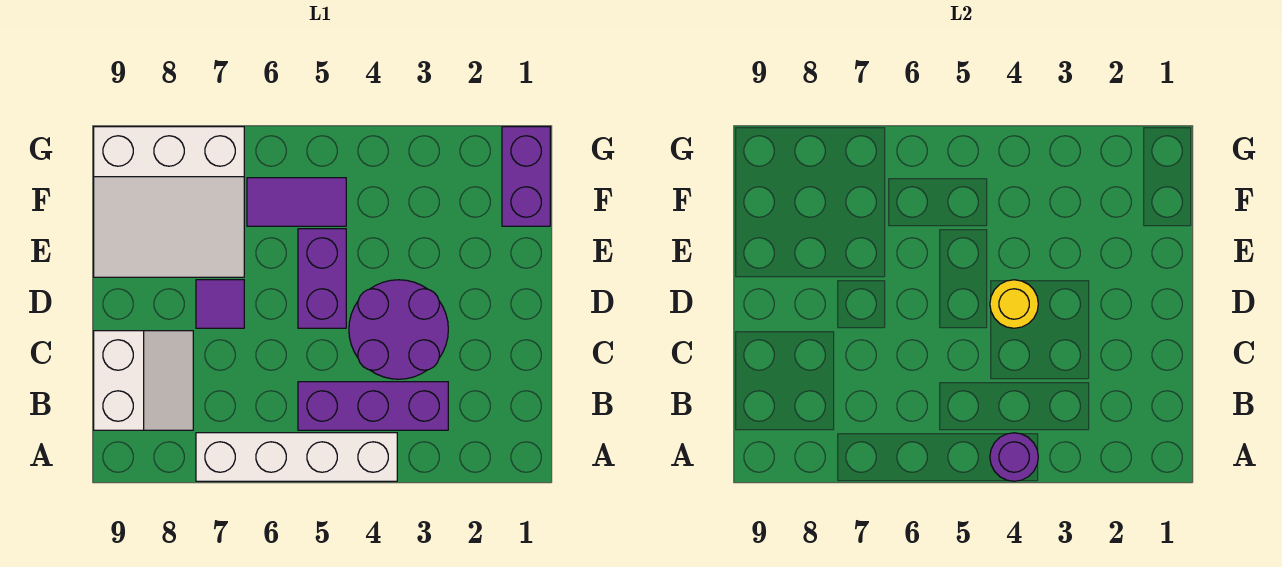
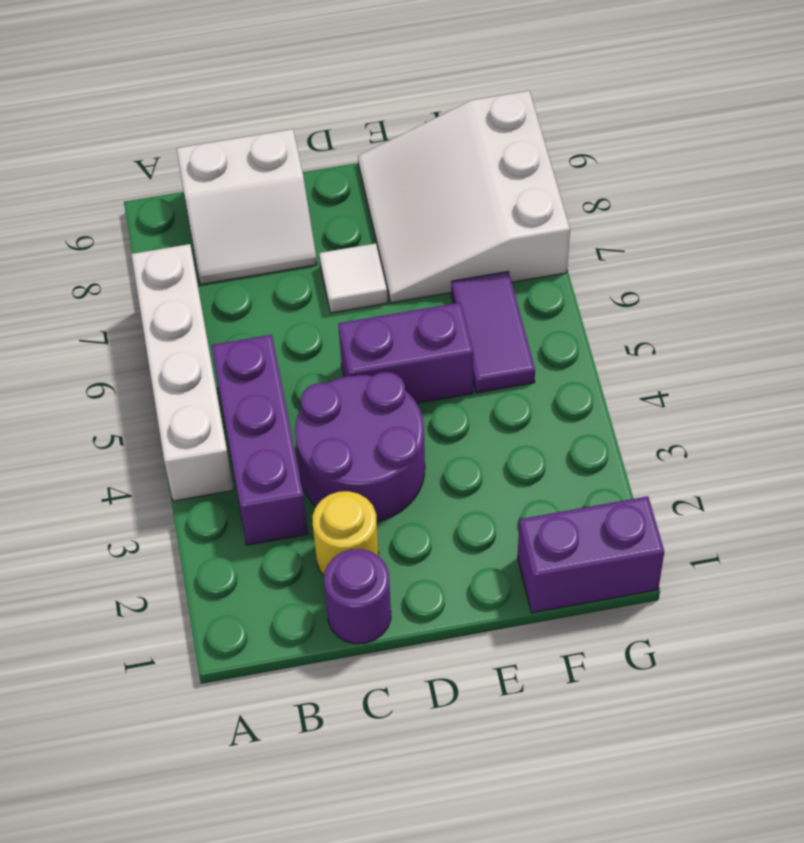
purple 1x1 round brick [990,433,1038,481] -> purple 1x1 round brick moved to [324,549,391,644]
yellow 1x1 round brick [990,280,1038,328] -> yellow 1x1 round brick moved to [312,491,379,575]
purple 1x1 tile [196,280,244,328] -> white 1x1 tile [319,243,388,313]

